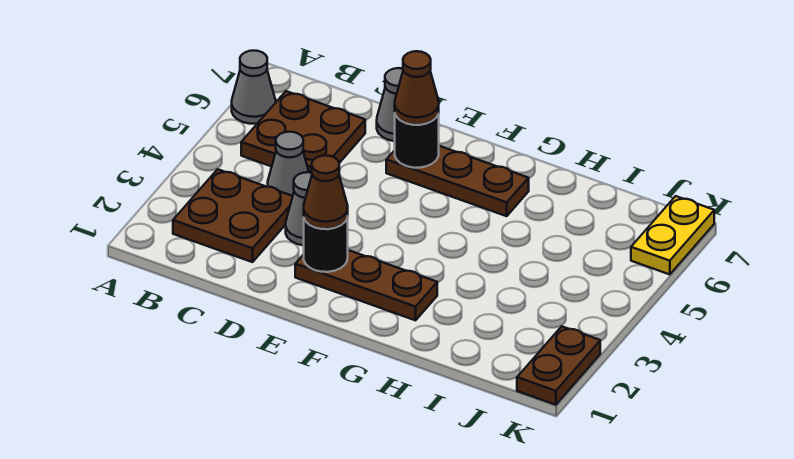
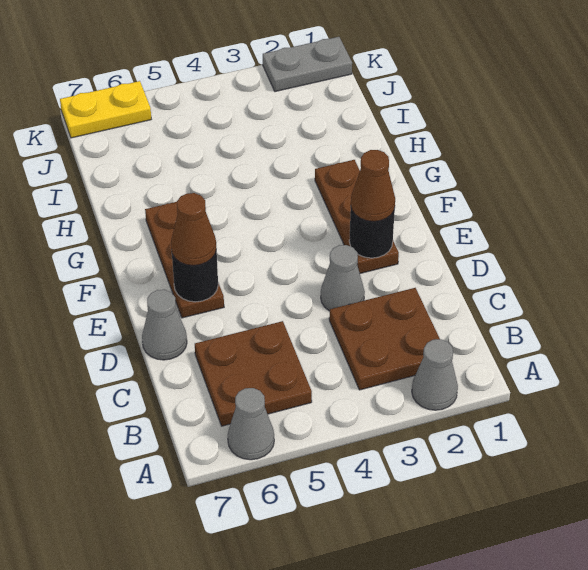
grey 1x1 cone [268,132,309,196] -> grey 1x1 cone moved to [412,339,458,410]
brown 1x2 plate [517,326,600,405] -> grey 1x2 plate [263,37,352,92]

